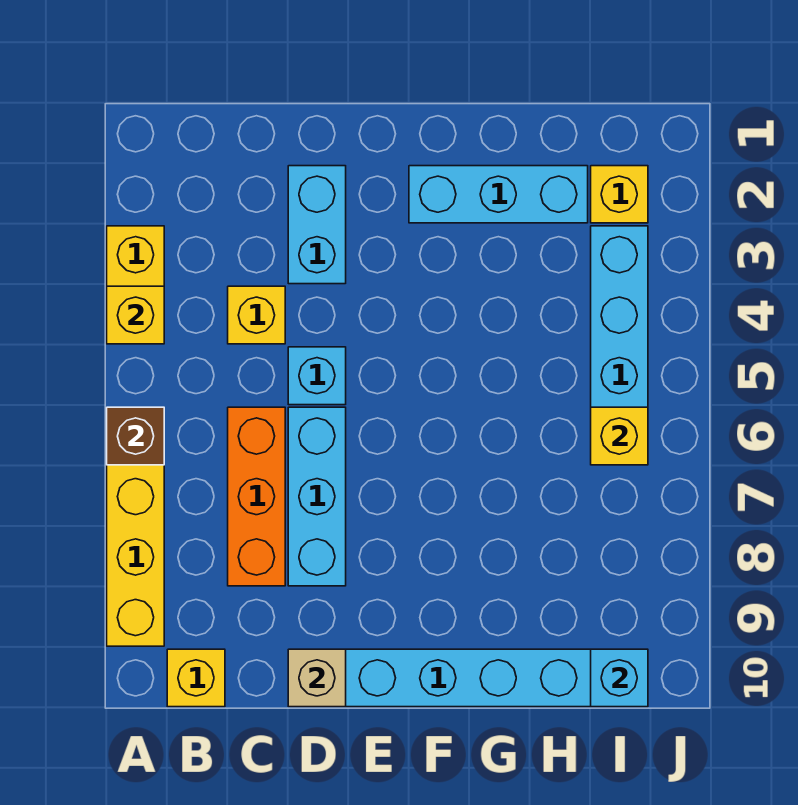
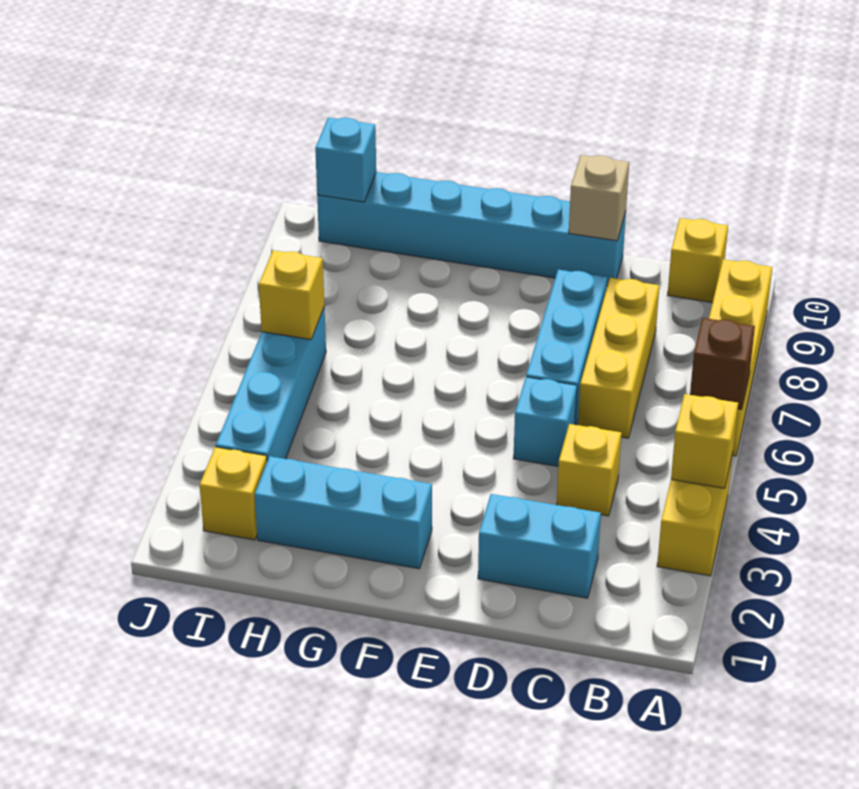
orange 1x3 brick [228,407,285,586] -> yellow 1x3 brick [578,278,659,438]
cyan 1x2 brick [288,166,346,284] -> cyan 1x2 brick turned to [478,494,601,598]

